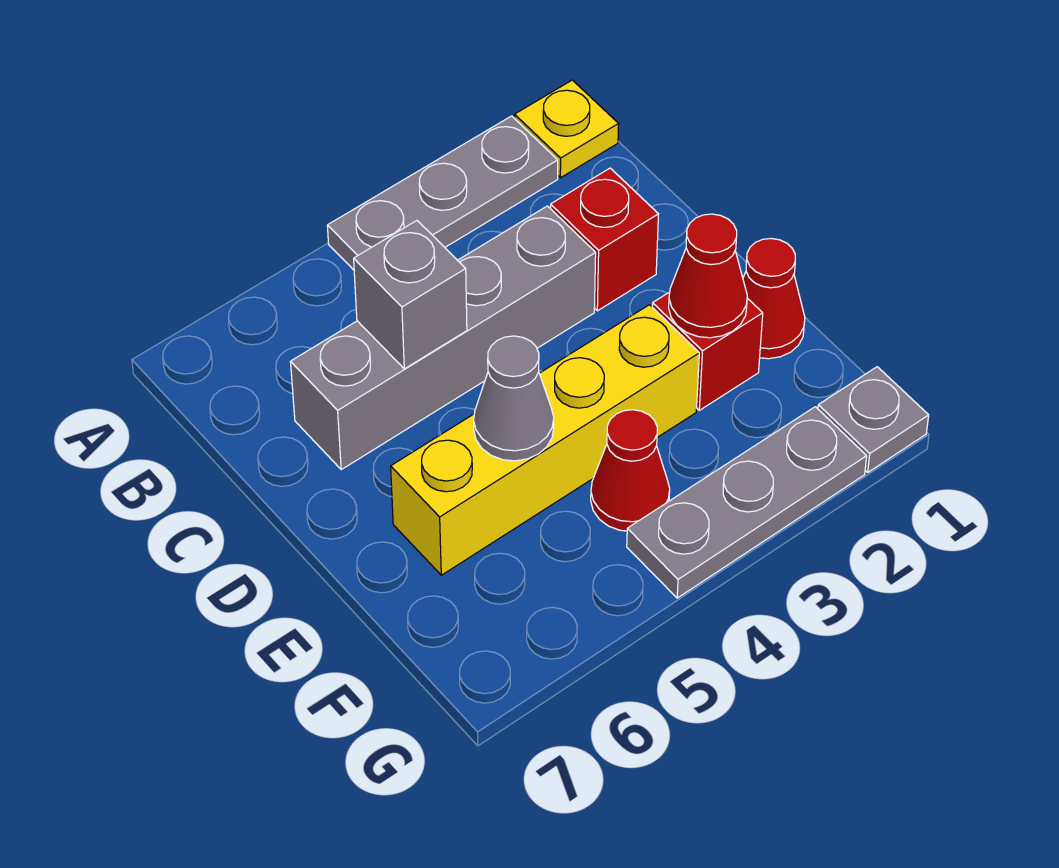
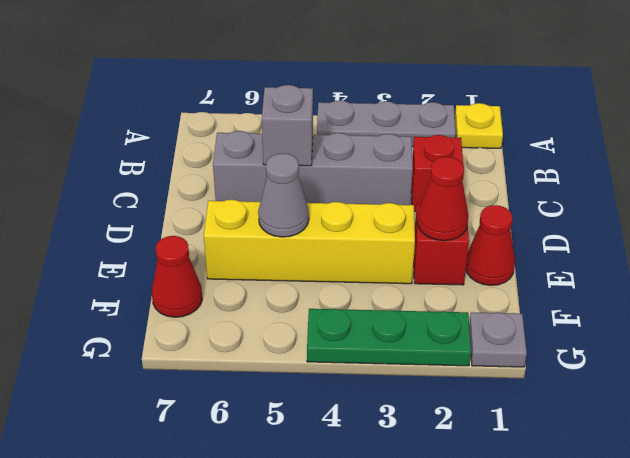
red 1x1 cone [591,410,670,531] -> red 1x1 cone moved to [152,236,202,317]
grey 1x3 plate [627,407,867,598] -> green 1x3 plate [307,309,471,366]

